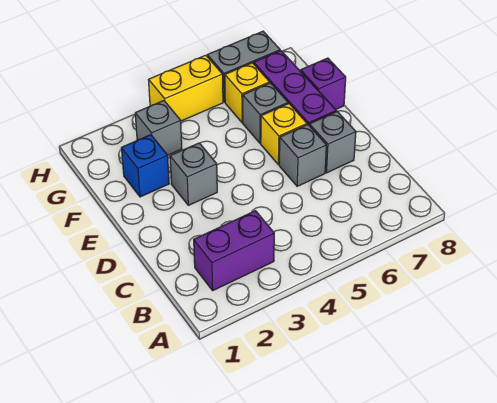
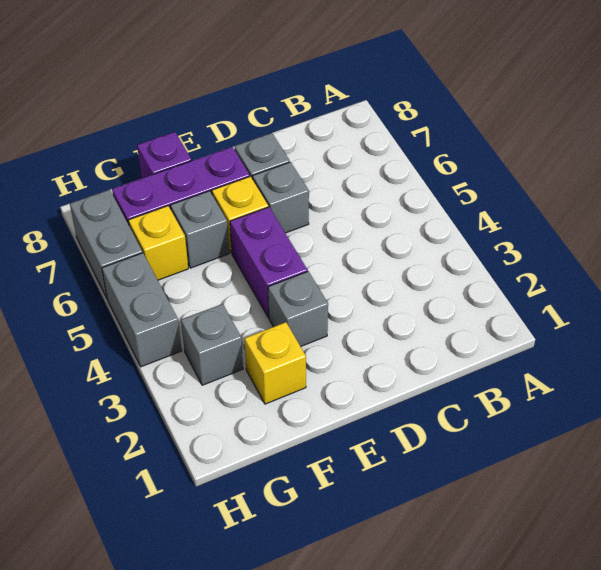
purple 1x2 brick [194,211,274,290] -> purple 1x2 brick moved to [230,207,308,318]
blue 1x1 brick [121,135,169,197] -> yellow 1x1 brick [244,322,306,404]
yellow 1x2 brick [149,55,223,121] -> grey 1x2 brick [102,253,182,367]

